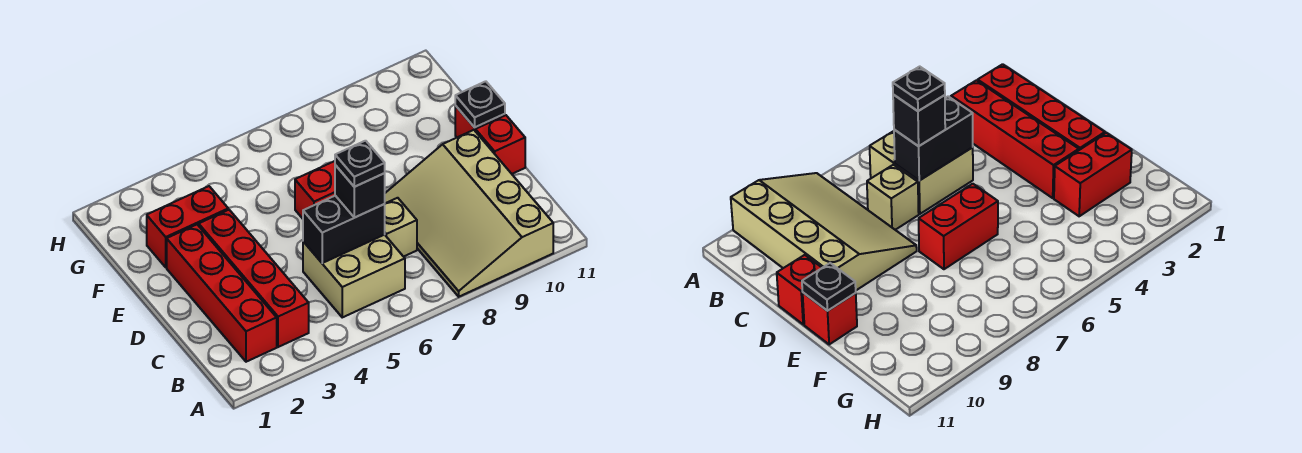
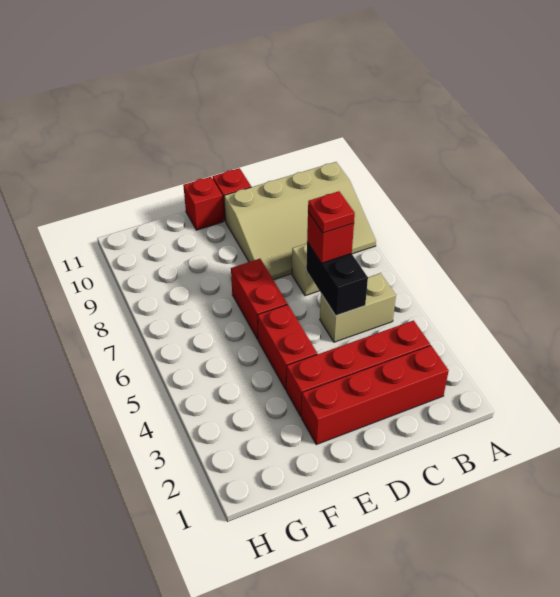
tan 2x2 brick [303,235,405,317] -> tan 1x2 brick [320,273,396,342]
black 1x1 brick [335,165,385,218] -> red 1x1 brick [307,212,354,263]
black 1x1 plate [335,141,385,187] -> red 1x1 plate [308,191,355,233]
black 1x1 plate [455,81,505,128] -> none
red 1x2 brick [147,186,228,267] -> red 1x2 brick moved to [258,304,317,390]

